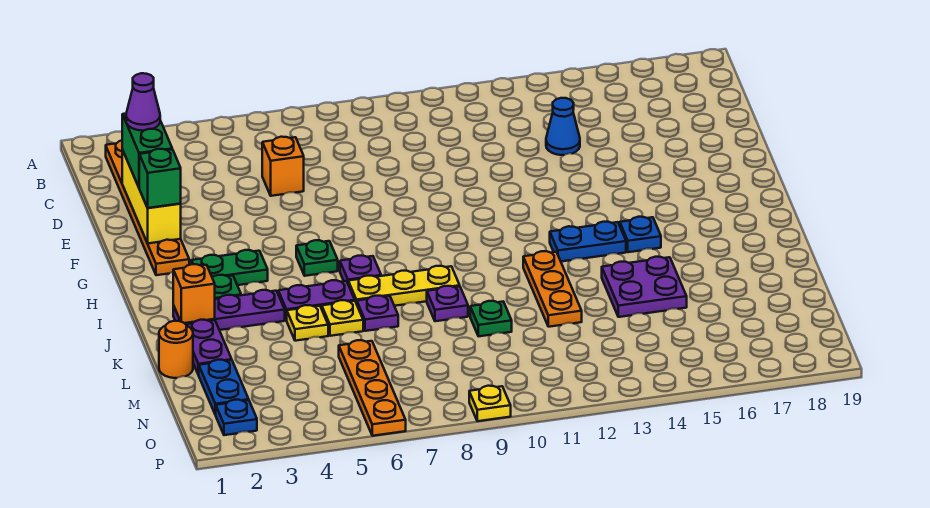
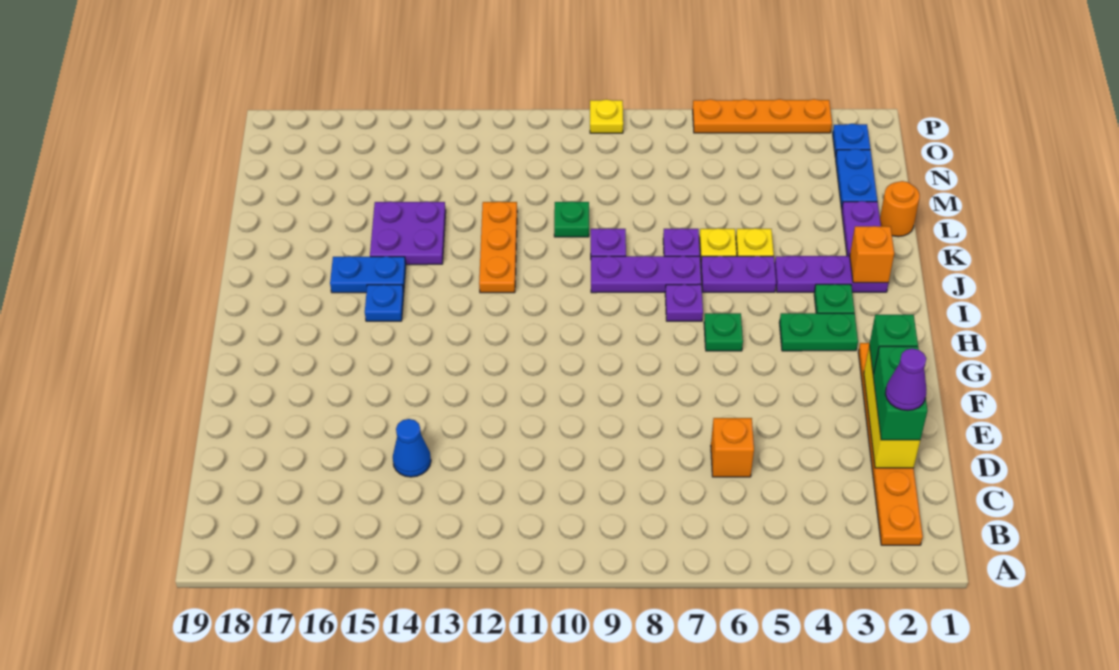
blue 1x2 plate [550,222,626,262] -> blue 1x2 plate moved to [330,256,406,293]
yellow 1x3 plate [348,266,460,306] -> purple 1x3 plate [591,256,701,293]
orange 1x4 plate [339,340,406,436] -> orange 1x4 plate turned to [693,99,832,133]

